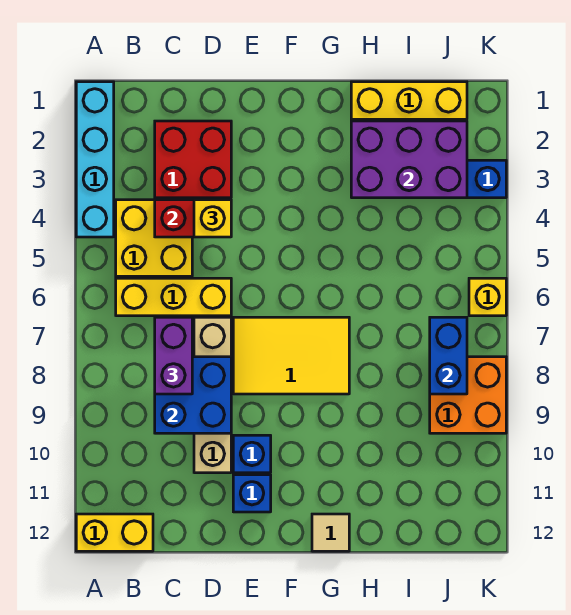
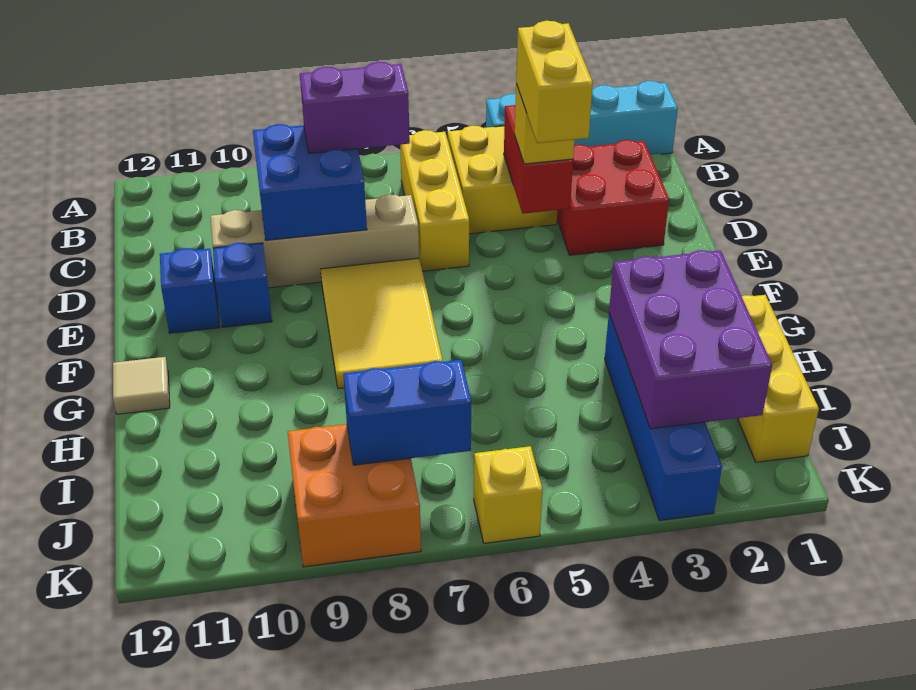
yellow 1x2 brick [76,514,153,551] -> yellow 1x2 brick moved to [516,21,593,143]

